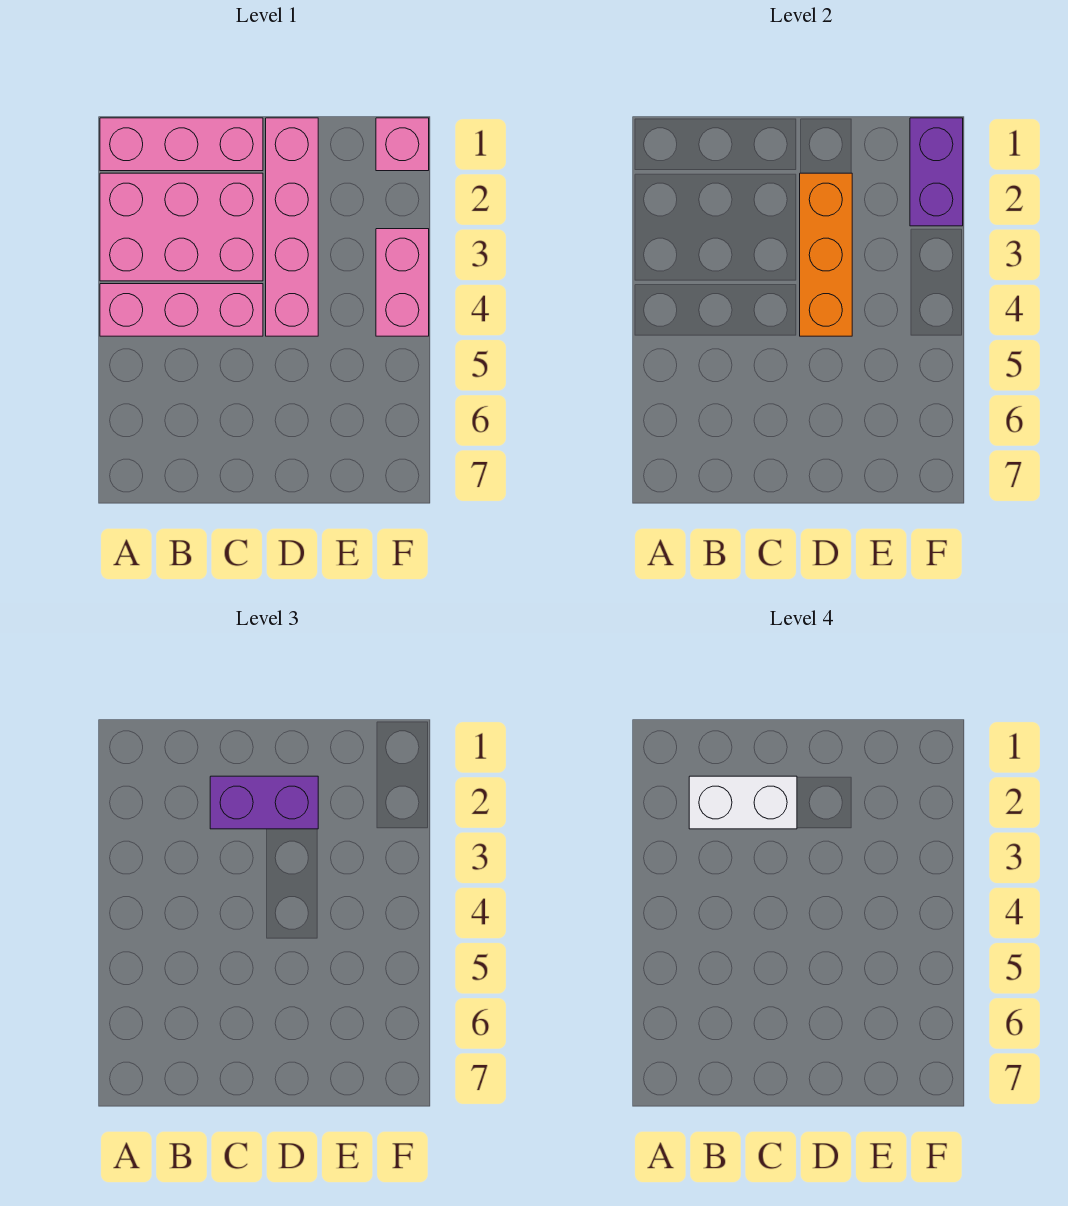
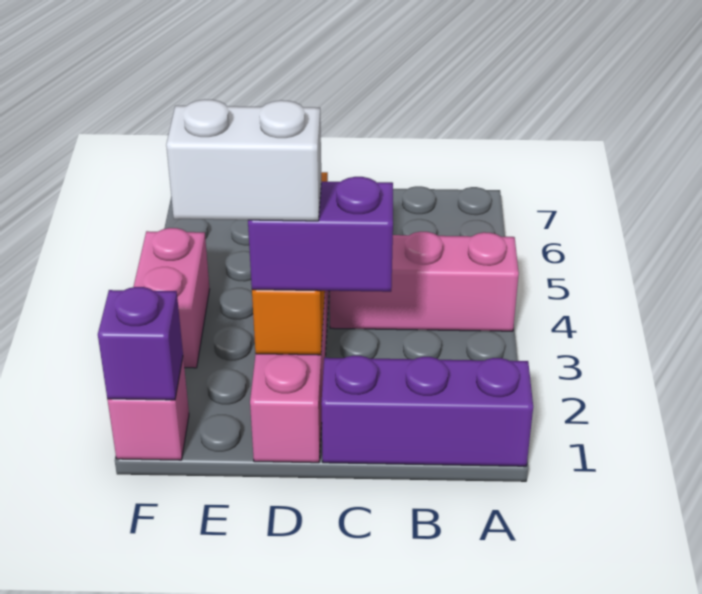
pink 1x3 brick [100,118,263,171] -> purple 1x3 brick [321,356,533,466]
pink 2x3 brick [100,173,263,281] -> none
white 1x2 brick [689,776,797,829] -> white 1x2 brick moved to [166,99,321,221]
purple 1x2 brick [910,118,963,226] -> purple 1x1 brick [98,287,183,400]

